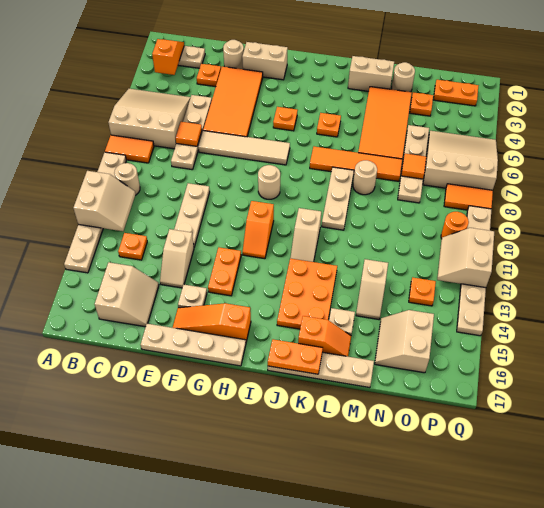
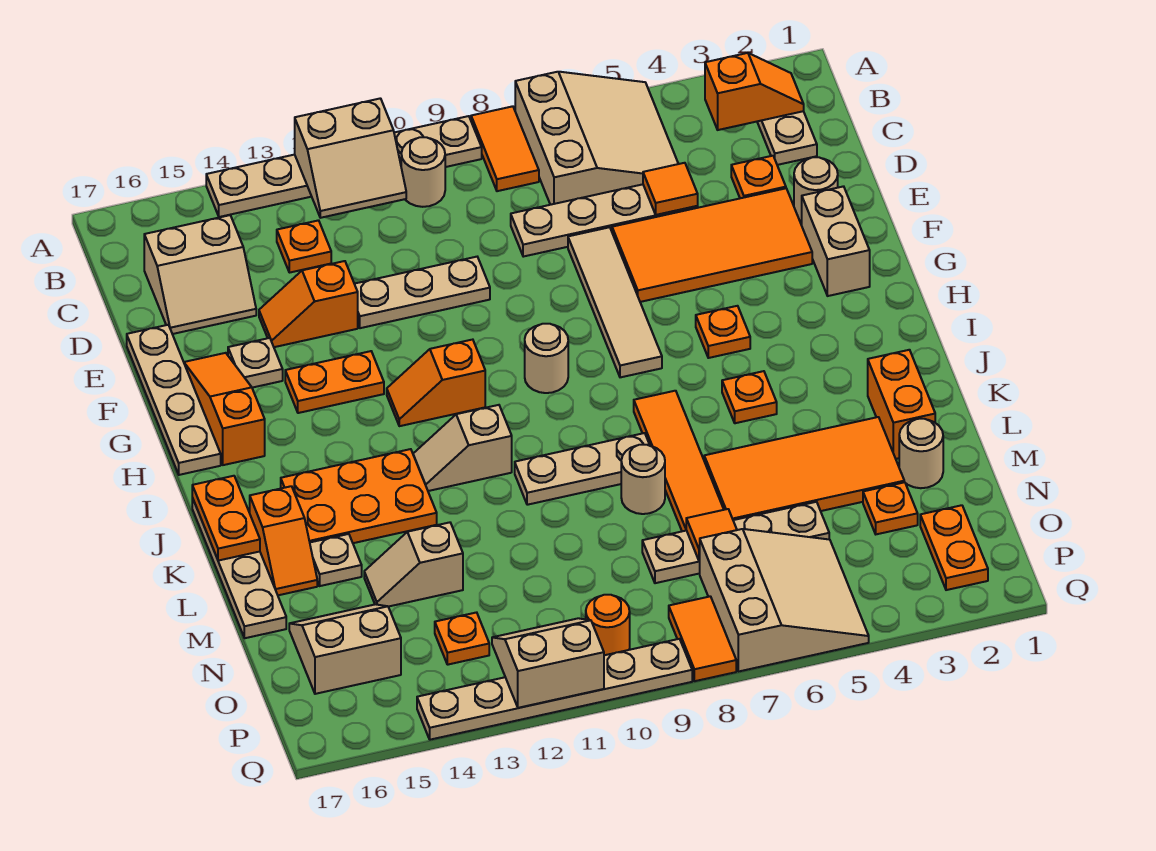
orange 1x1 tile [176,122,202,146] -> orange 1x1 tile moved to [643,163,698,215]
tan 1x2 slope [160,229,194,288] -> orange 1x2 slope [259,261,358,347]
tan 1x2 brick [348,56,394,91] -> orange 1x2 brick [868,350,935,459]

